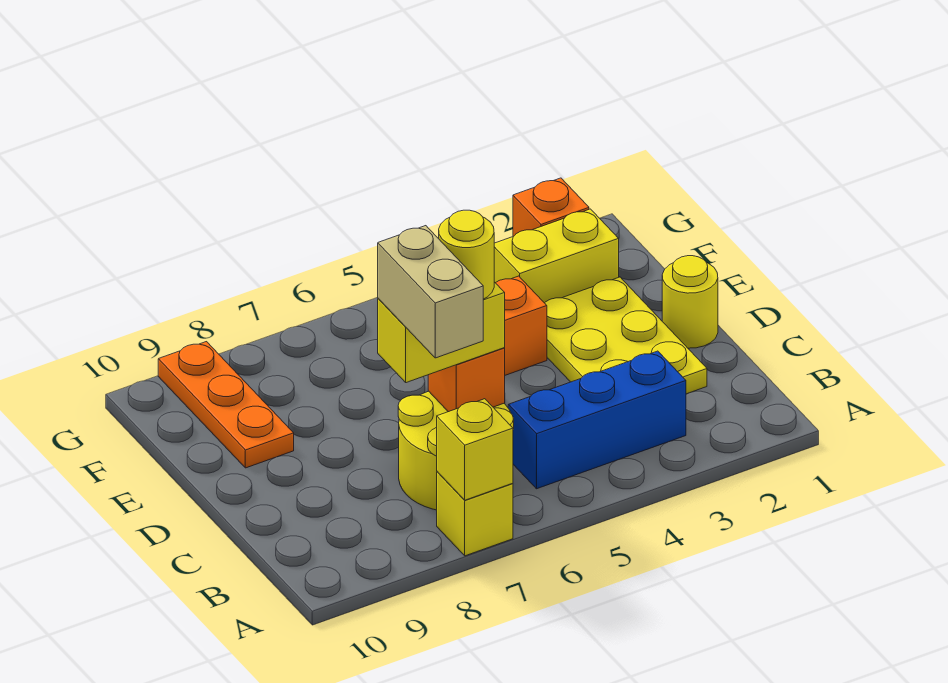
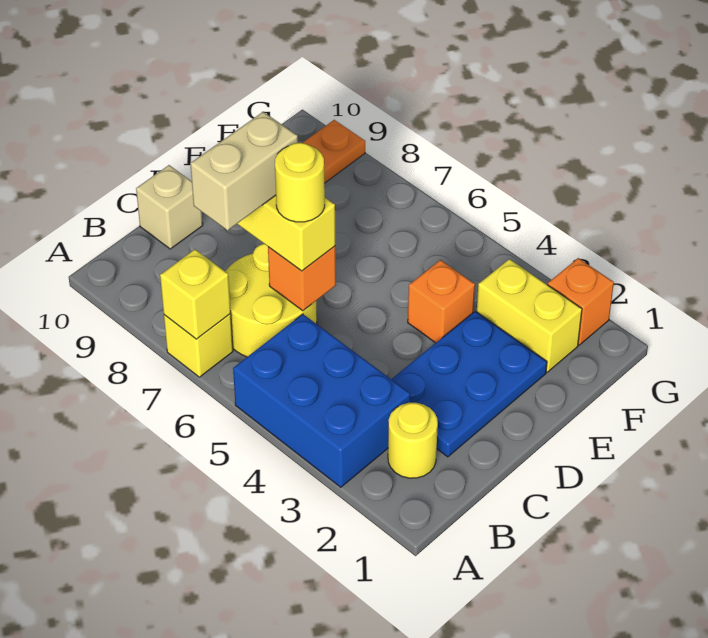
blue 1x3 brick [508,351,686,489] -> blue 2x3 brick [233,314,410,487]
yellow 2x3 plate [545,277,707,394] -> blue 2x3 plate [392,311,547,457]
none -> tan 1x1 brick [136,165,203,249]
yellow 1x1 round brick [662,256,718,348] -> yellow 1x1 round brick moved to [388,403,438,478]

